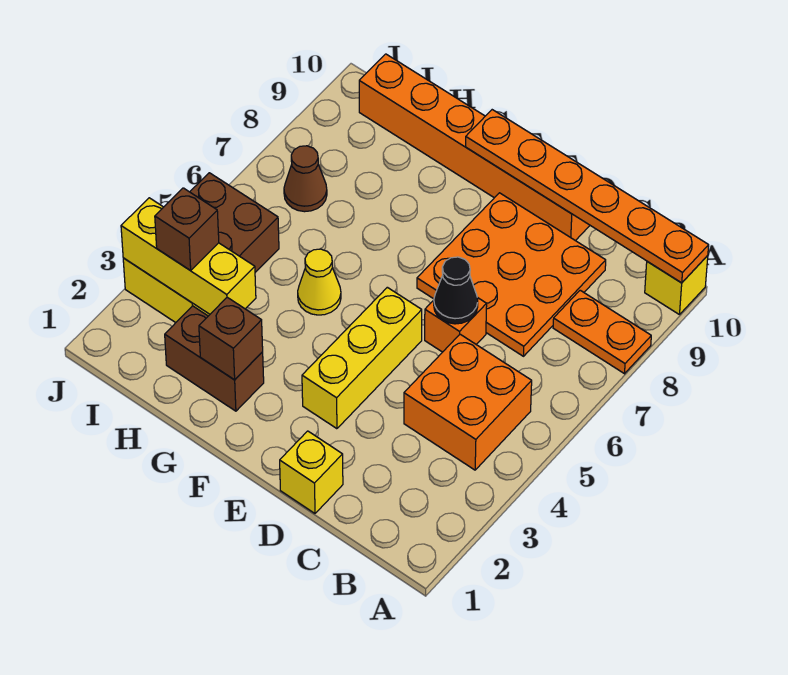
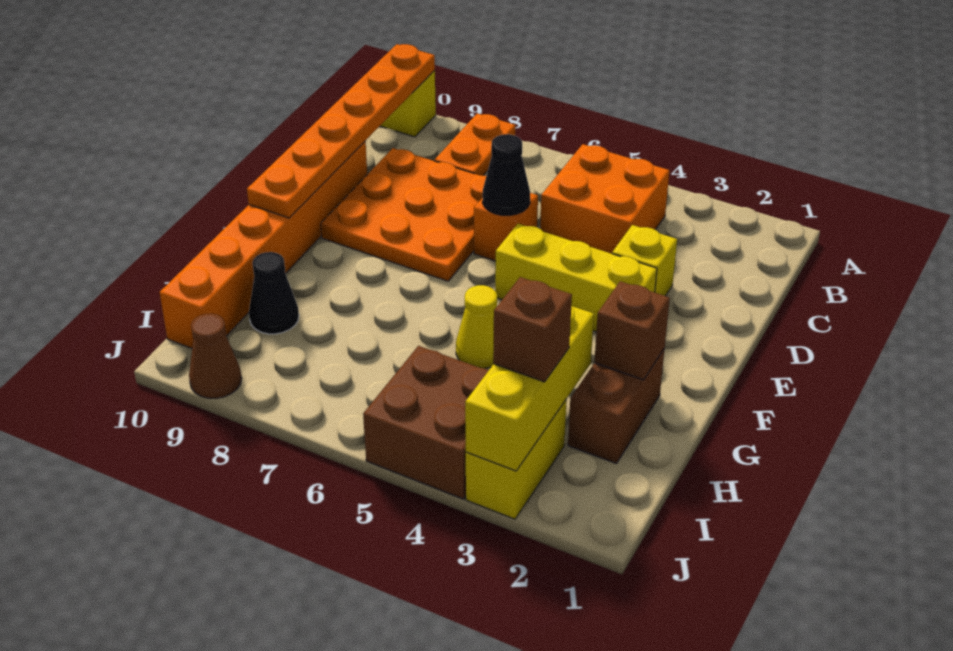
yellow 1x1 brick [280,431,343,513] -> yellow 1x1 brick moved to [612,225,677,296]
none -> black 1x1 cone [249,252,299,334]
brown 1x1 cone [284,146,327,212] -> brown 1x1 cone moved to [189,314,242,398]

